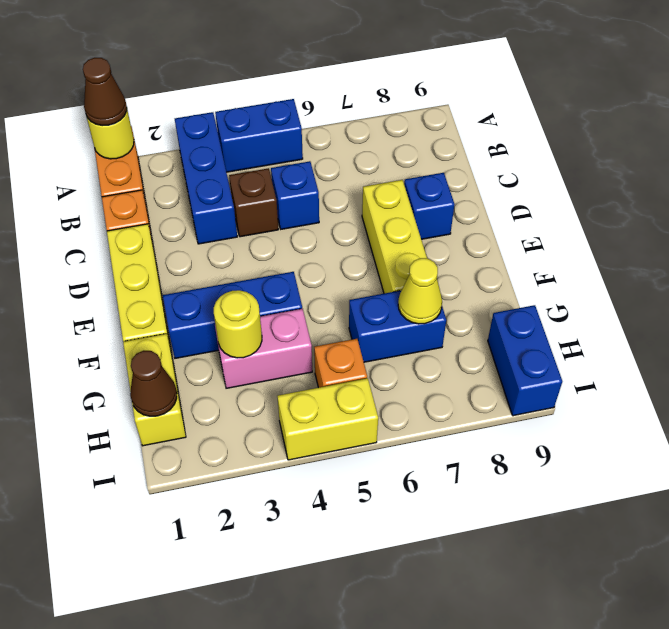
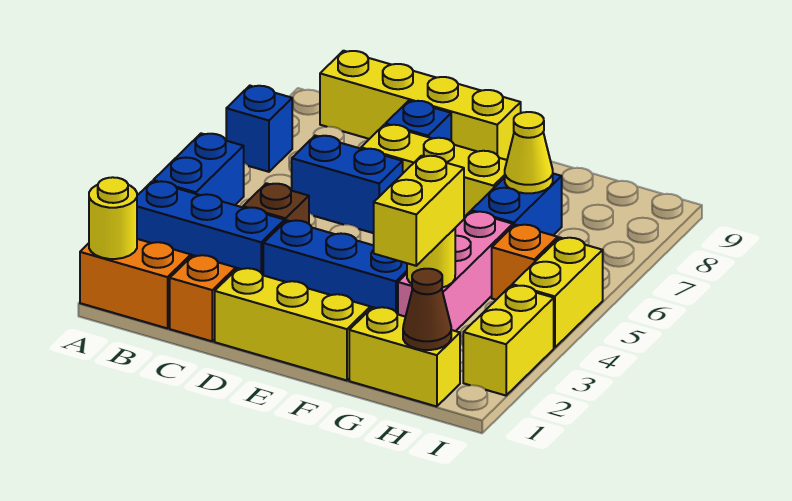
brown 1x1 cone [83,58,127,126] -> none
none -> yellow 1x4 brick [320,51,521,160]
blue 1x1 brick [271,161,319,229] -> blue 1x1 brick moved to [226,86,292,172]
blue 1x3 brick [163,272,302,358] -> blue 1x3 brick turned to [263,220,407,314]
none -> yellow 1x2 brick [374,156,464,266]
pink 1x2 brick [215,309,312,388] -> pink 1x3 brick [398,211,513,331]
blue 1x2 brick [488,305,562,416] -> blue 1x2 brick moved to [292,136,403,233]
none -> yellow 1x2 brick [463,285,554,396]

